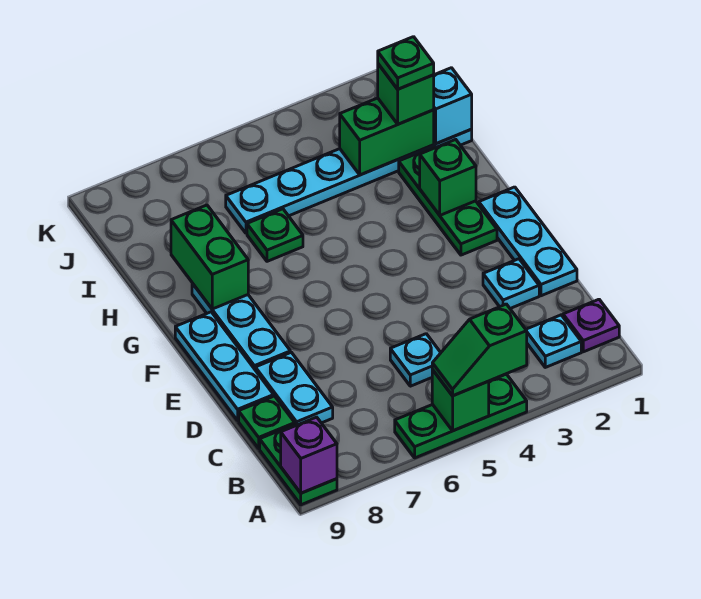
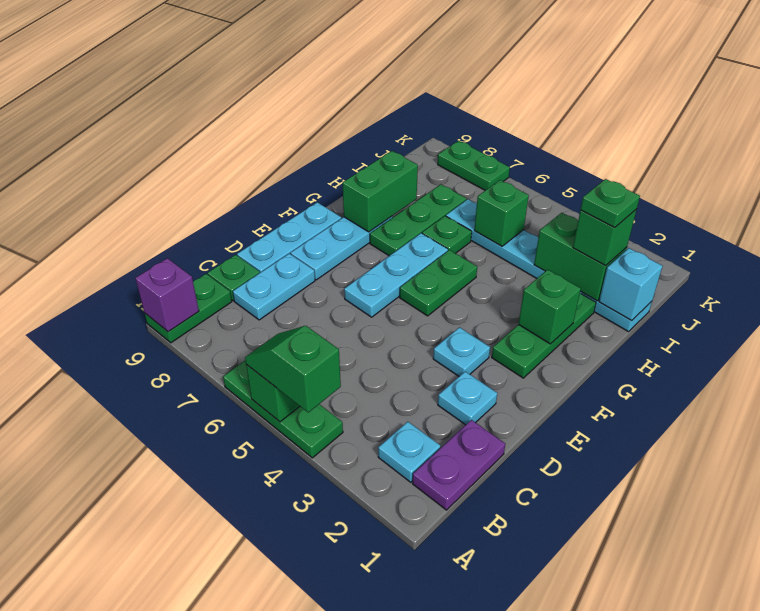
purple 1x1 plate [563,299,619,352] -> purple 1x2 plate [413,420,505,510]
cyan 1x1 plate [390,334,441,386] -> cyan 1x1 plate moved to [433,327,490,376]
cyan 1x3 plate [479,187,577,296] -> cyan 1x3 plate moved to [344,233,448,317]
none -> green 1x2 plate [400,250,477,316]
none -> green 1x3 plate [370,184,467,256]
none -> green 1x1 brick [474,180,529,246]
none -> green 1x2 plate [438,141,510,190]

